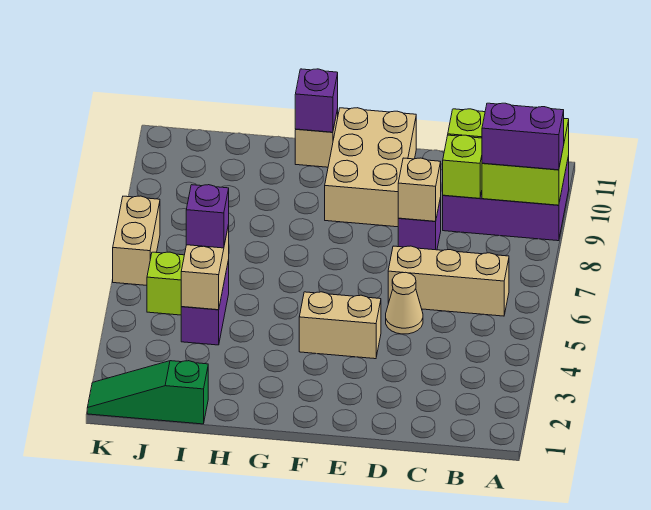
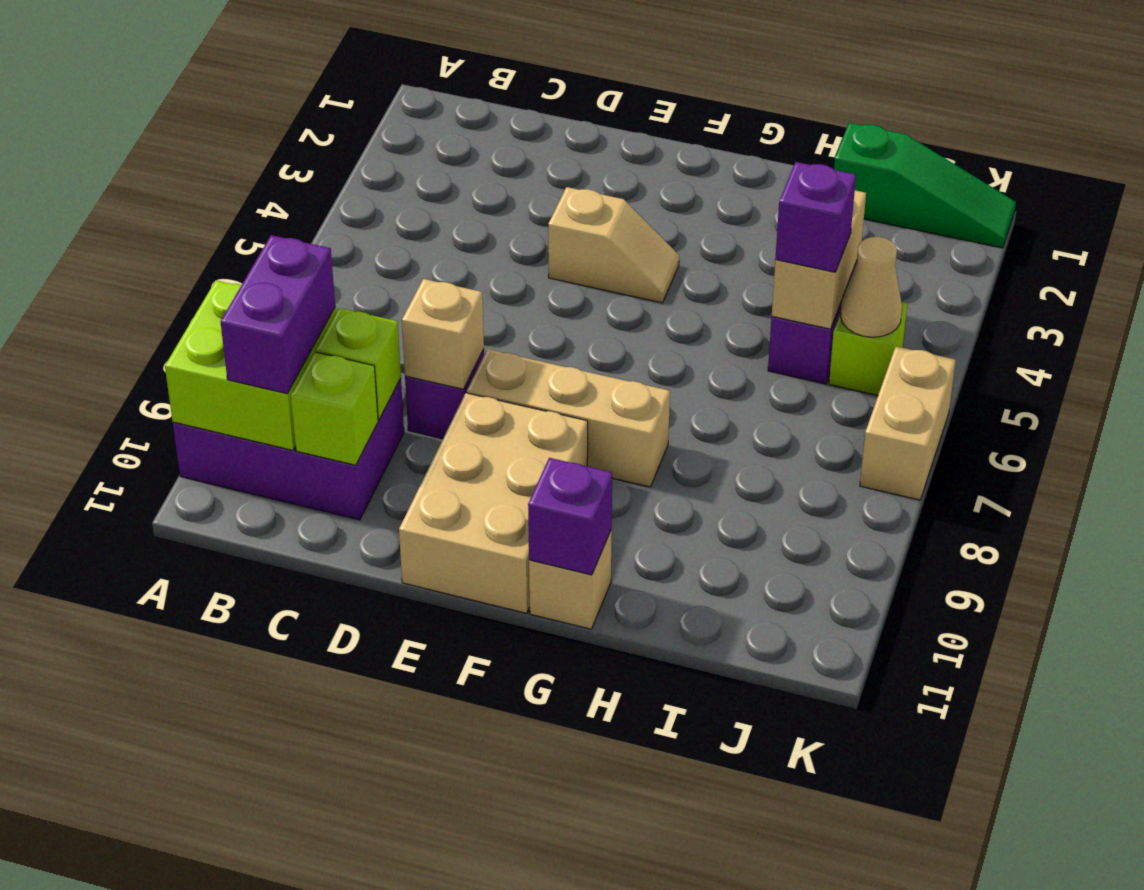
purple 1x2 brick [482,103,564,170] -> purple 1x2 brick turned to [221,235,335,394]
tan 1x3 brick [388,246,509,316] -> tan 1x3 brick moved to [467,349,670,487]
tan 1x1 cone [386,272,423,334] -> tan 1x1 cone moved to [840,237,902,337]
tan 1x2 brick [299,292,381,359] -> tan 1x2 slope [548,187,679,303]

